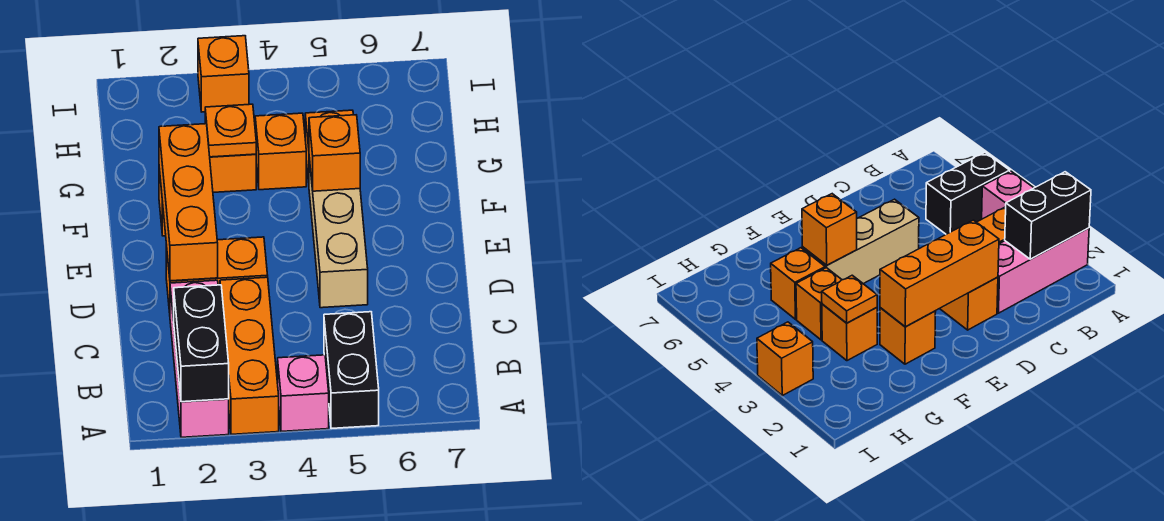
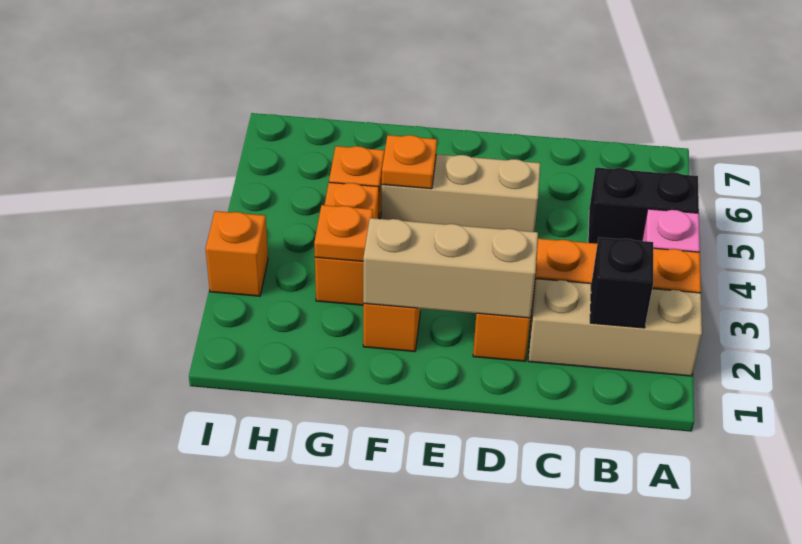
pink 1x3 brick [170,280,229,437] -> tan 1x3 brick [528,279,702,376]
black 1x2 brick [174,285,229,402] -> black 1x1 brick [590,237,653,328]
orange 1x3 brick [159,123,218,281] -> tan 1x3 brick [363,218,538,318]
orange 1x1 brick [309,115,360,191] -> orange 1x1 plate [382,135,437,189]

